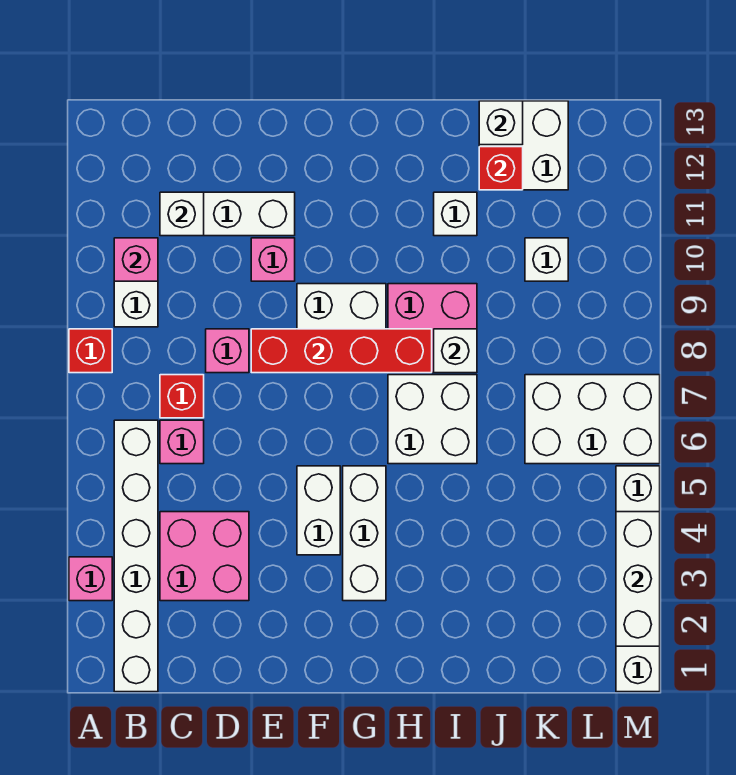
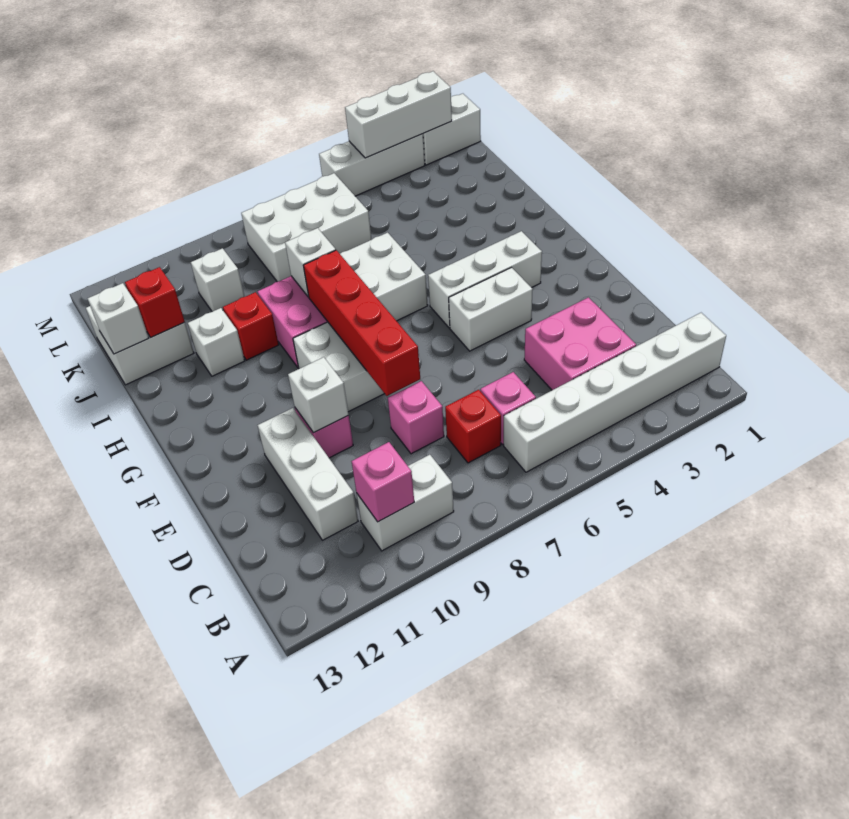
pink 1x1 brick [69,557,112,601] -> none
red 1x1 brick [69,329,112,373] -> red 1x1 brick moved to [223,292,279,360]
white 1x1 brick [160,192,204,236] -> white 1x1 brick moved to [288,357,349,433]
white 2x3 brick [525,375,660,464] -> white 2x3 brick turned to [241,173,371,282]

